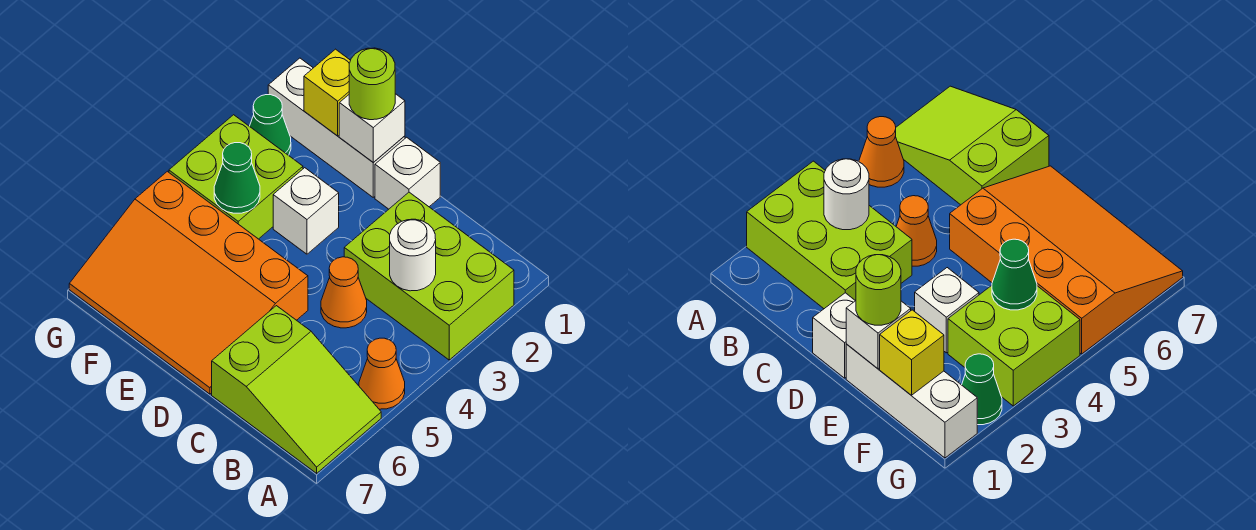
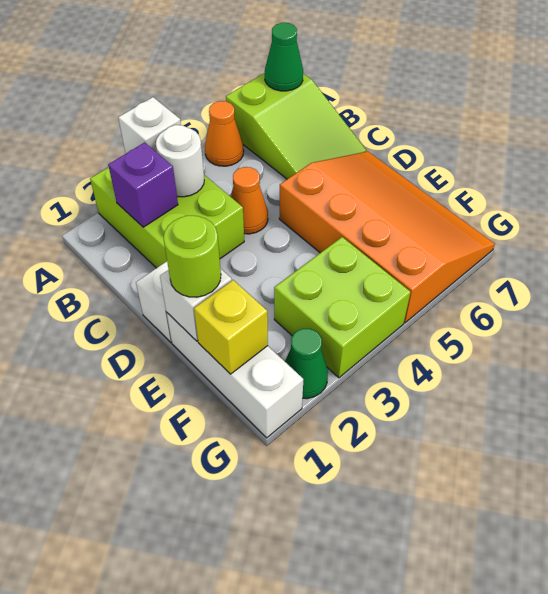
lime 2x3 slope [212,306,381,473] -> lime 2x3 slope turned to [226,73,366,179]
none -> purple 1x1 brick [108,142,178,227]
white 1x1 brick [273,168,339,254] -> white 1x1 brick moved to [118,97,181,154]
green 1x1 cone [214,143,260,213] -> green 1x1 cone moved to [265,23,303,91]

